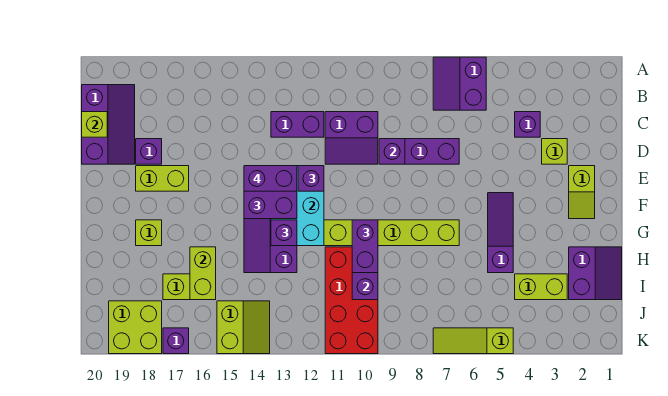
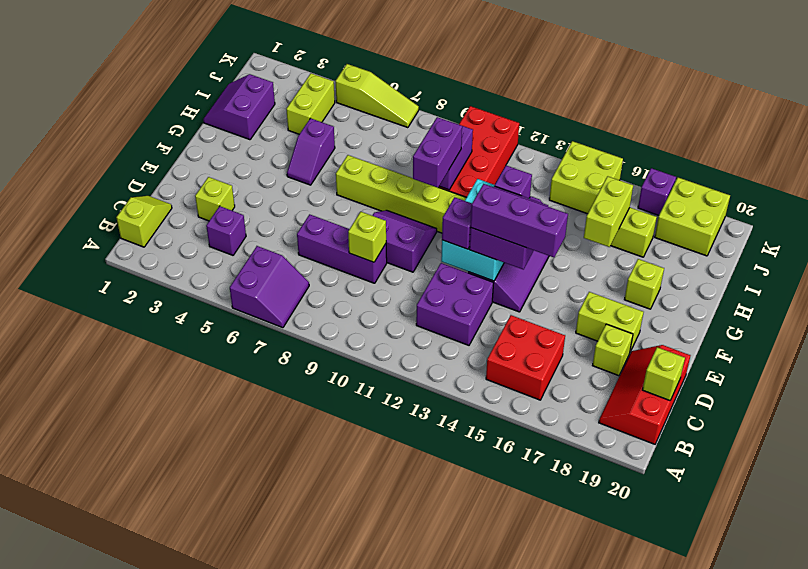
none -> red 2x2 brick [486,315,565,400]
purple 2x3 slope [82,85,135,164] -> red 2x3 slope [599,345,691,444]
purple 2x2 slope [325,112,378,164] -> purple 2x2 slope moved to [372,210,437,272]
purple 1x2 brick [271,112,324,137] -> purple 2x2 brick [416,263,494,345]
purple 1x1 brick [379,139,405,164] -> lime 1x1 brick [348,212,386,262]
purple 1x1 brick [136,139,162,164] -> lime 1x1 brick [593,324,633,376]
lime 1x2 slope [569,166,595,219] -> lime 1x2 slope moved to [116,196,172,247]
purple 1x2 brick [244,166,297,191] -> purple 1x3 brick [471,184,568,257]
purple 1x3 slope [488,193,513,273] -> purple 1x2 slope [287,118,335,185]
lime 1x2 brick [515,274,567,300] -> lime 1x2 brick turned to [286,73,335,134]
lime 2x2 slope [217,301,270,354] -> lime 2x2 brick [549,141,623,214]

